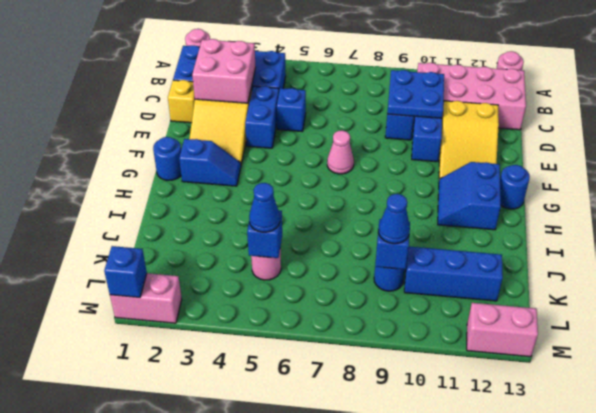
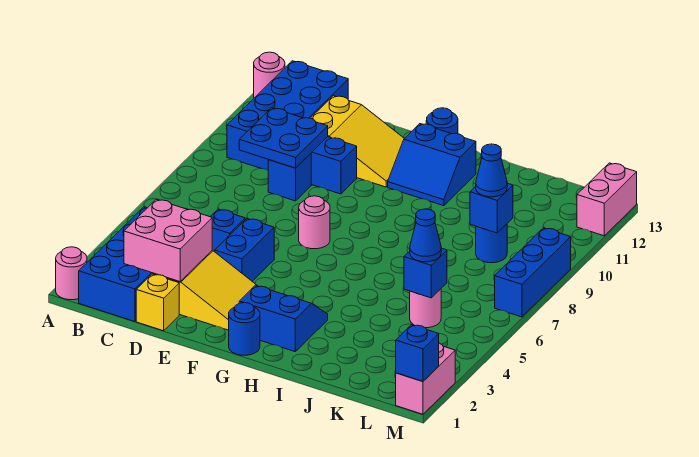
pink 2x4 brick [417,63,526,130] -> blue 2x4 brick [227,61,348,170]
blue 1x2 brick [245,86,279,148] -> blue 1x2 brick turned to [215,219,274,281]
pink 1x1 cone [327,130,354,174] -> pink 1x1 round brick [299,196,330,249]
blue 1x2 slope [179,139,241,186] -> blue 2x2 slope [239,285,328,352]
blue 1x3 brick [404,247,503,301] -> blue 1x3 brick moved to [495,228,571,317]

